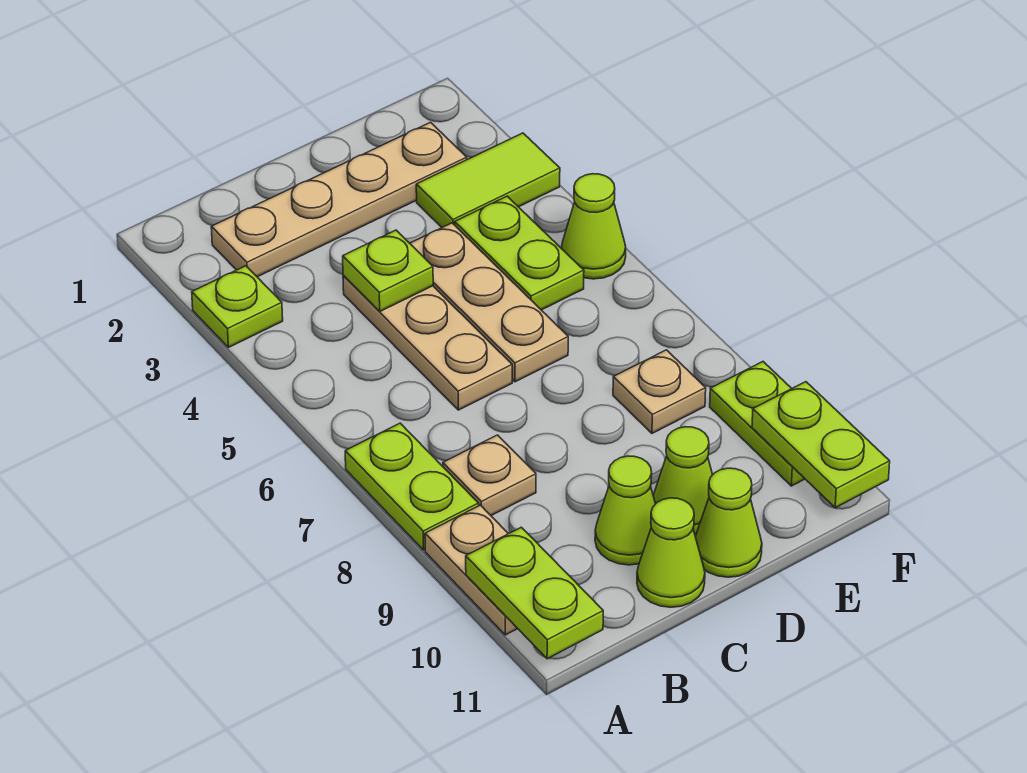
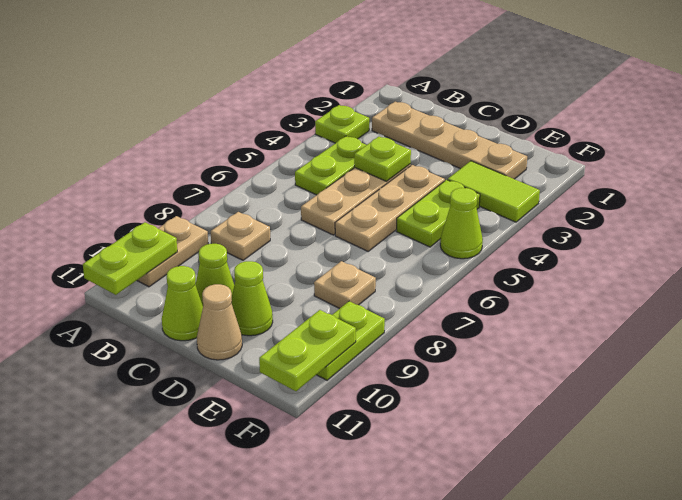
lime 1x2 plate [345,423,479,550] -> lime 1x2 plate moved to [295,136,366,195]
lime 1x1 cone [696,468,762,577] -> tan 1x1 cone [197,284,242,360]

